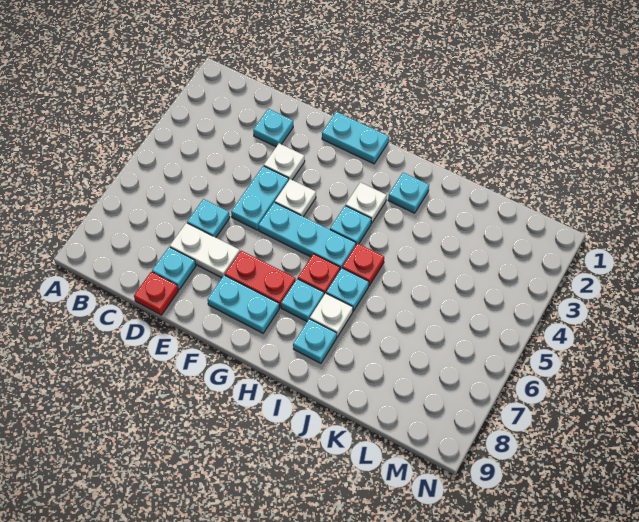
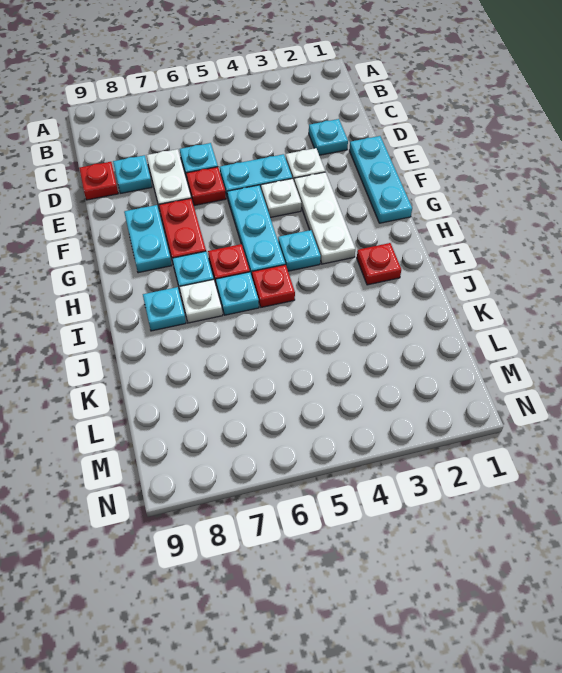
none -> red 1x1 plate [186,167,226,206]
cyan 1x2 plate [322,112,389,164] -> cyan 1x3 plate [349,136,412,223]
white 1x1 plate [346,182,387,223] -> white 1x3 plate [294,172,355,264]
cyan 1x1 plate [388,173,429,213] -> red 1x1 plate [357,243,401,285]

